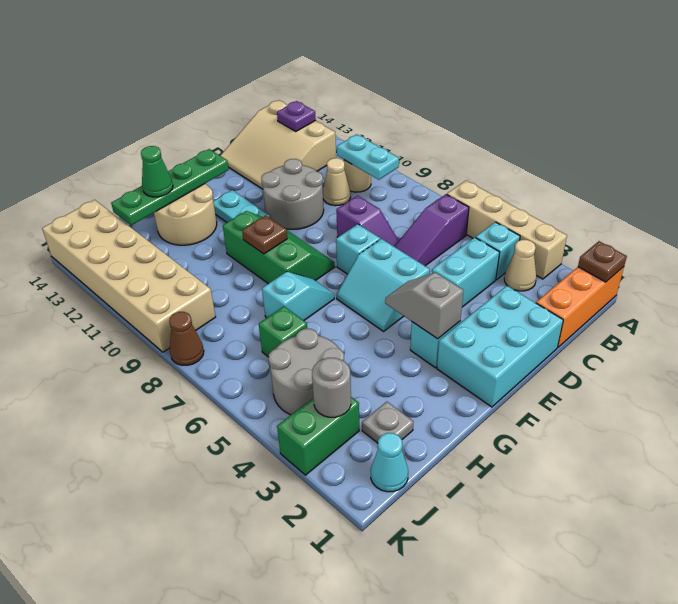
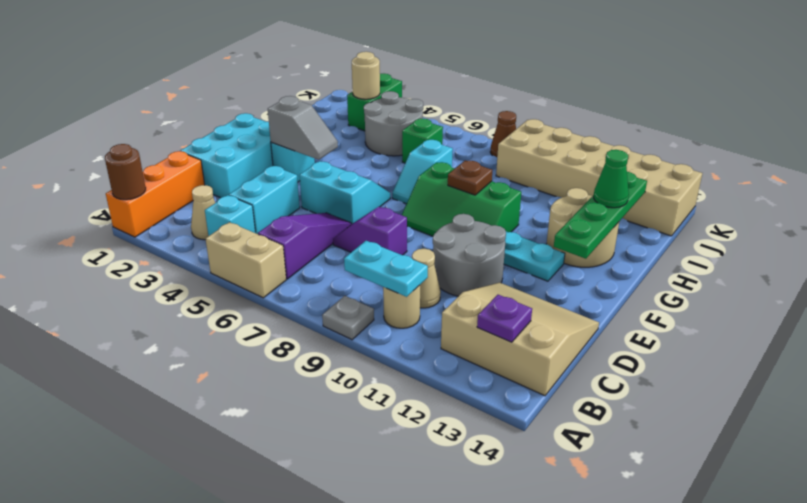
brown 1x1 plate [578,241,627,282] -> brown 1x1 round brick [105,144,146,200]
tan 1x4 brick [447,180,567,279] -> tan 1x2 brick [206,222,286,298]
cyan 1x1 brick [336,224,380,274] -> none
grey 1x1 plate [362,402,414,443] -> grey 1x1 plate moved to [322,296,374,340]
cyan 1x1 cone [371,433,408,492] -> none
grey 1x1 round brick [312,358,351,417] -> tan 1x1 round brick [352,52,380,99]

